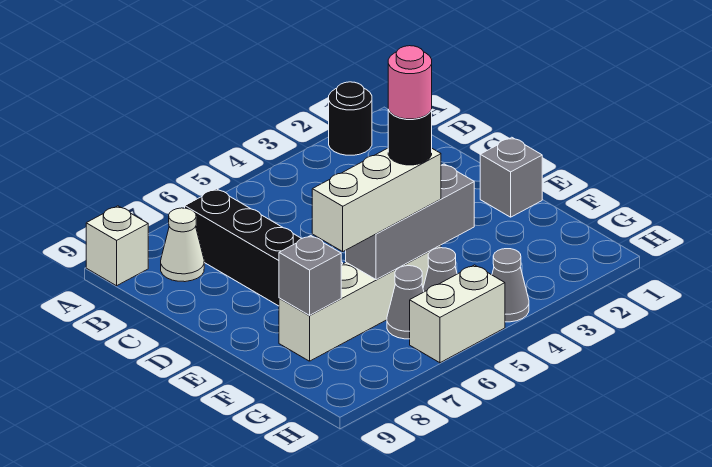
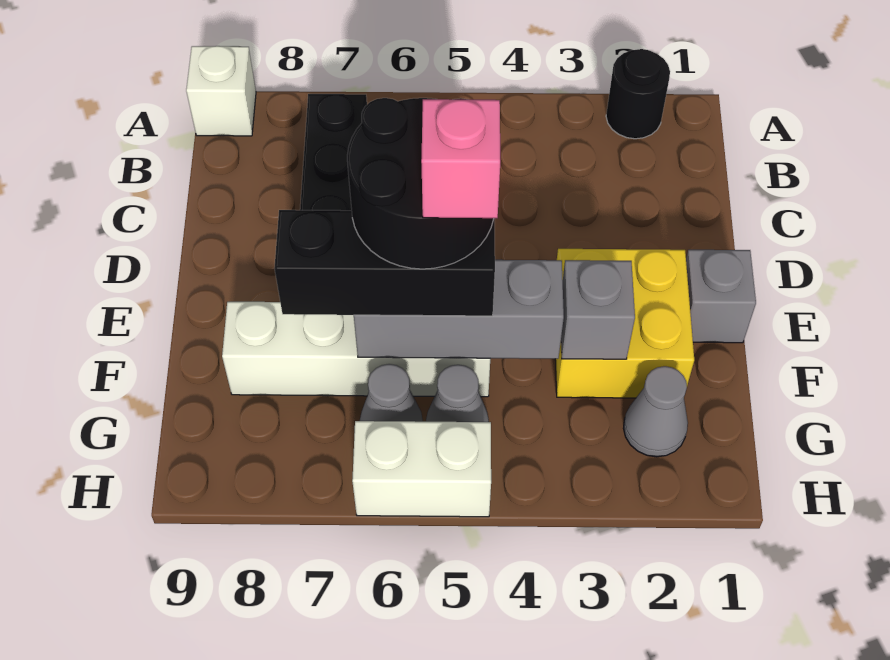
white 1x1 cone [161,208,204,282] -> none
none -> yellow 2x2 brick [555,249,694,398]
white 1x3 brick [312,148,441,251] -> black 1x3 brick [274,210,495,316]
black 1x1 round brick [388,109,432,165] -> black 2x2 round brick [347,98,494,269]
pink 1x1 round brick [388,46,432,119] -> pink 1x1 brick [421,99,500,218]
grey 1x1 brick [279,236,341,315] -> grey 1x1 brick moved to [561,260,635,359]
grey 1x1 cone [492,249,529,322] -> grey 1x1 cone moved to [623,366,688,457]

